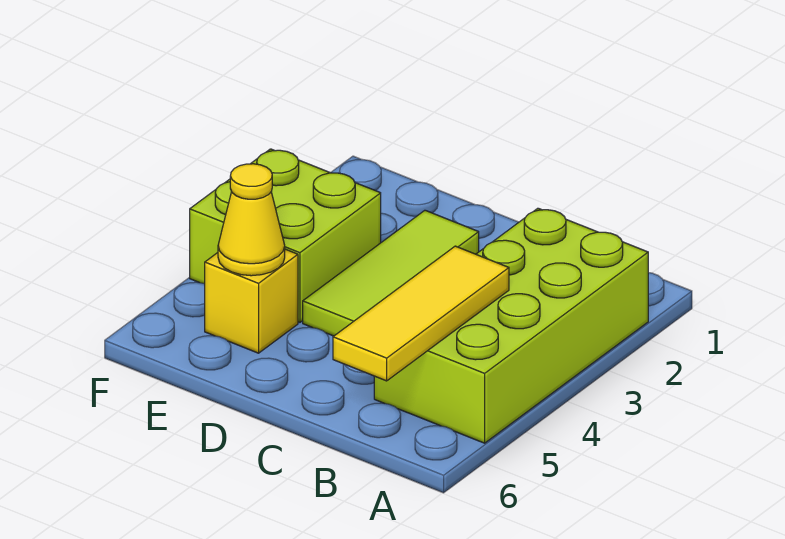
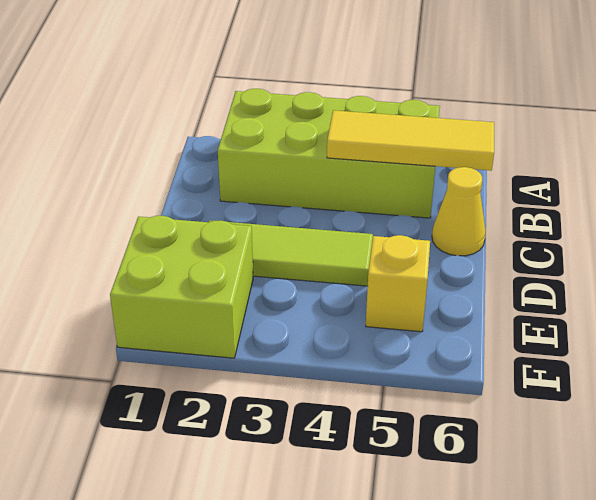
lime 2x2 brick [190,149,381,322] -> lime 2x2 brick moved to [110,216,253,358]
yellow 1x1 cone [218,164,285,276] -> yellow 1x1 cone moved to [432,167,486,256]

